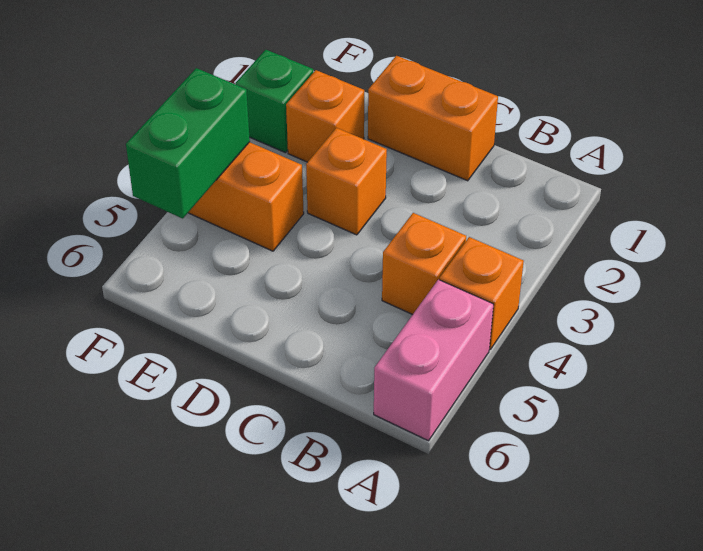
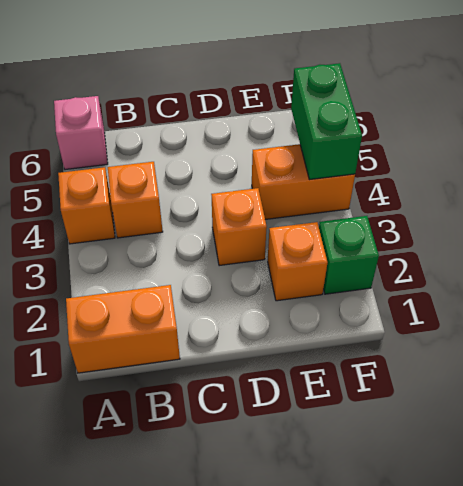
pink 1x2 brick [374,280,494,441] -> pink 1x1 brick [54,96,108,170]
orange 1x2 brick [368,56,498,181] -> orange 1x2 brick moved to [66,285,180,373]

